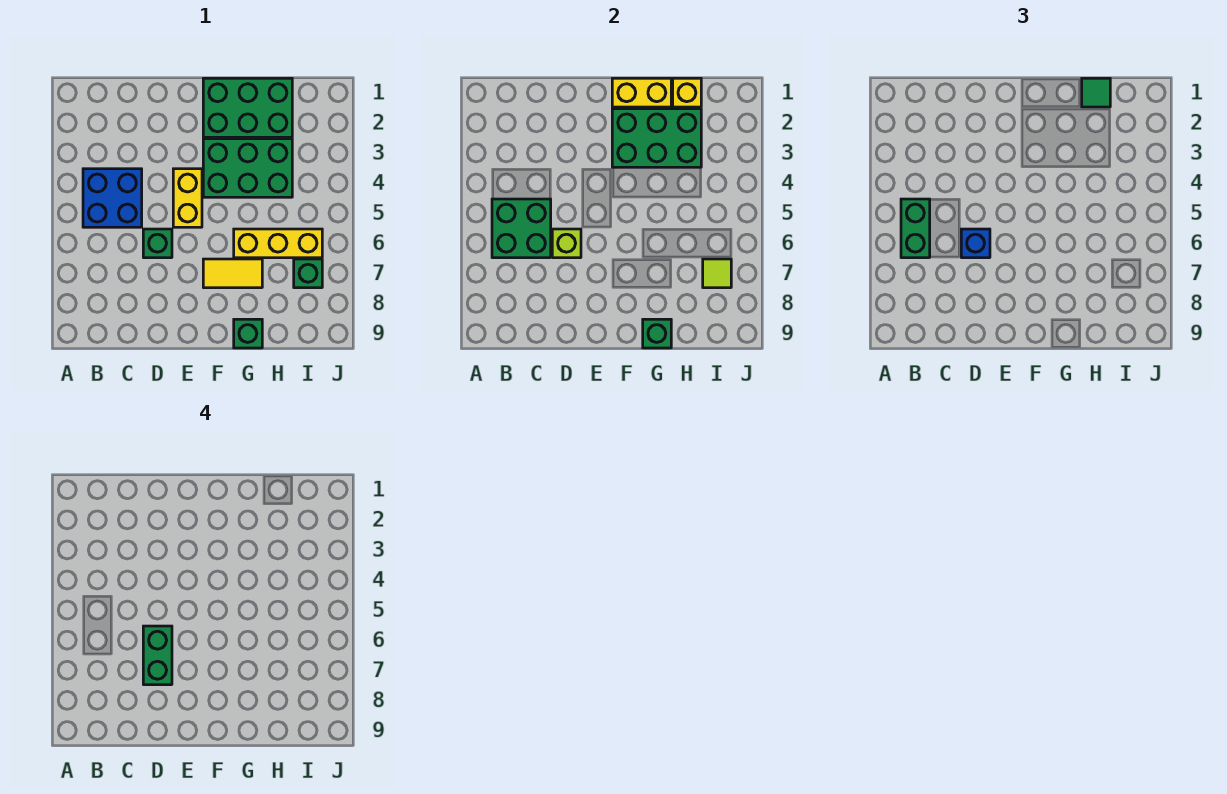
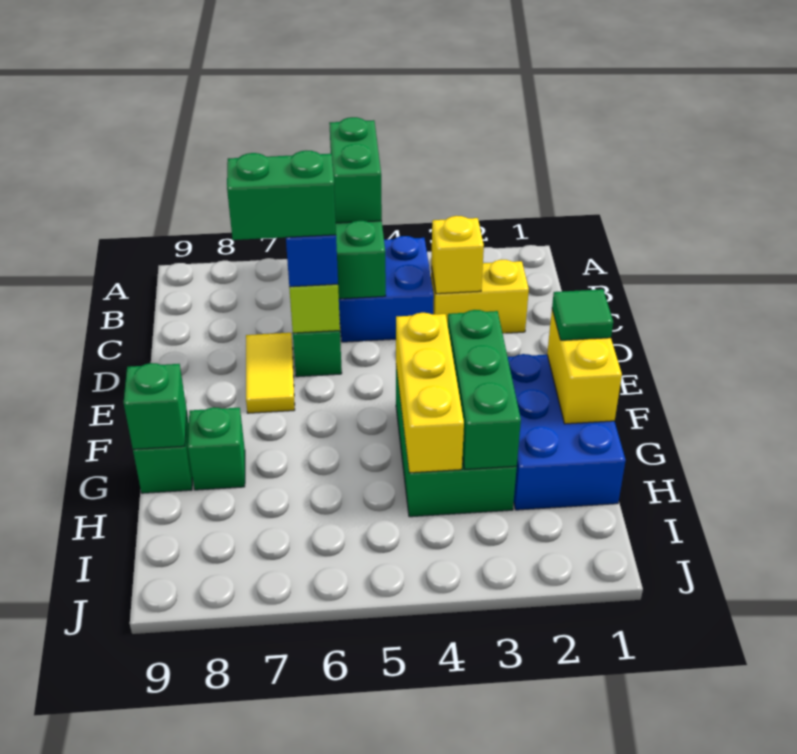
green 1x2 brick [901,199,930,258] -> green 1x2 brick turned to [329,117,382,223]
yellow 1x2 brick [173,169,202,227] -> yellow 1x2 brick moved to [431,260,529,333]
green 2x3 brick [203,78,292,137] -> blue 2x3 brick [508,354,626,510]
green 2x3 brick [612,109,701,167] -> green 1x3 brick [448,310,521,469]
yellow 1x2 tile [203,259,262,288] -> yellow 1x2 tile moved to [246,333,295,413]
yellow 1x3 brick [234,229,322,258] -> yellow 1x3 brick moved to [396,313,464,473]
yellow 1x1 brick [673,78,701,107] -> yellow 1x1 brick moved to [431,216,484,294]
green 1x1 tile [1082,78,1110,107] -> green 1x1 tile moved to [552,289,613,340]
green 1x1 brick [294,259,322,288] -> green 1x1 brick moved to [188,407,245,490]
lime 1x1 tile [703,259,731,288] -> none

